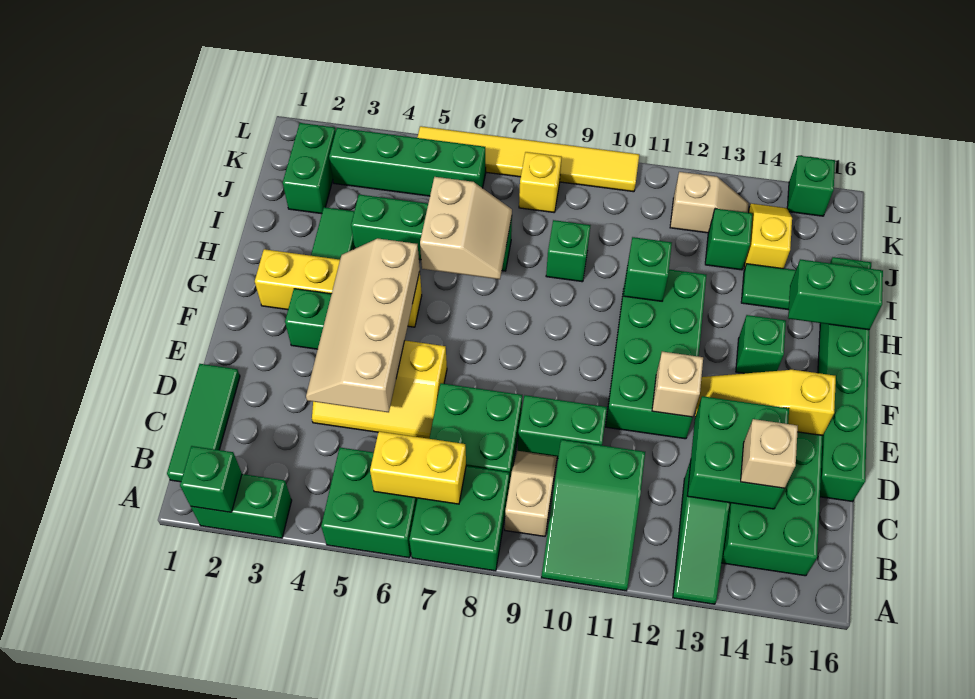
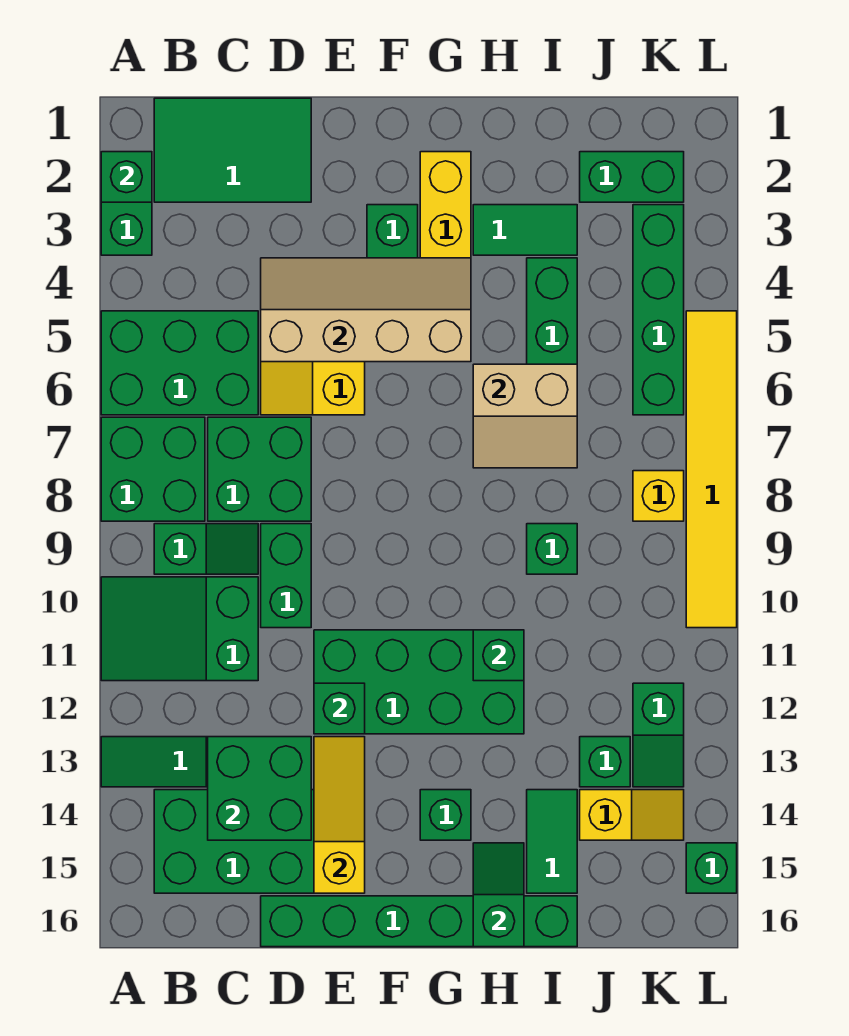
green 2x2 brick [321,447,417,558] -> green 2x3 brick [101,311,258,415]
green 1x3 tile [167,364,240,482] -> green 2x3 tile [154,98,311,202]
yellow 1x2 brick [370,431,466,504] -> none
tan 1x2 slope [505,451,557,536] -> green 1x2 slope [154,524,258,574]
tan 1x1 brick [741,419,798,488] -> none
tan 1x1 brick [652,352,703,417] -> green 1x1 brick [314,683,365,734]
green 1x2 brick [788,259,883,330] -> green 1x2 slope [473,843,524,947]
tan 1x2 slope [670,172,749,233] -> green 1x2 slope [633,683,684,787]

